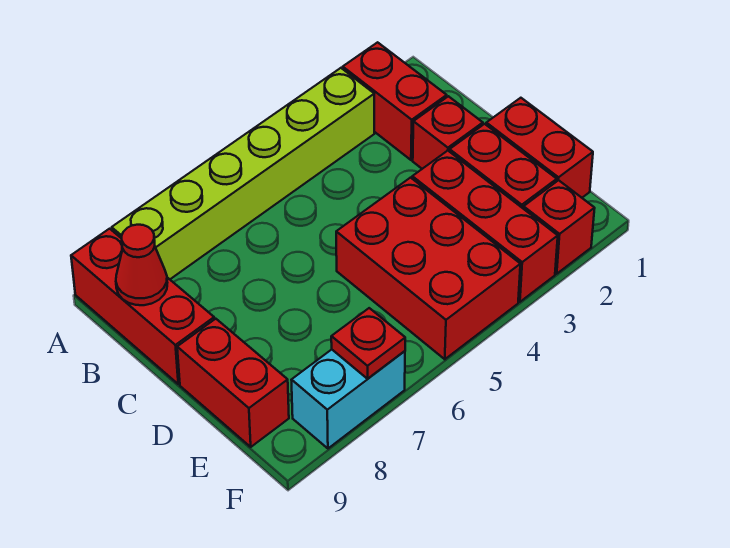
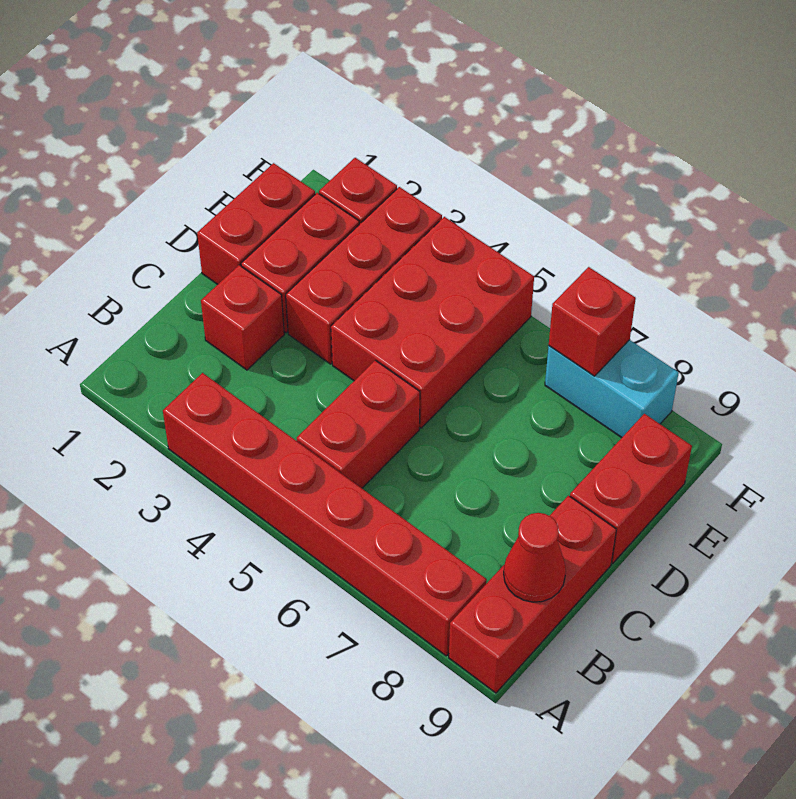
red 1x2 brick [343,42,447,160] -> red 1x2 brick moved to [297,360,420,488]
lime 1x6 brick [112,68,374,279] -> red 1x6 brick [163,373,487,656]
red 1x1 plate [331,308,405,379] -> red 1x1 brick [549,267,636,376]

